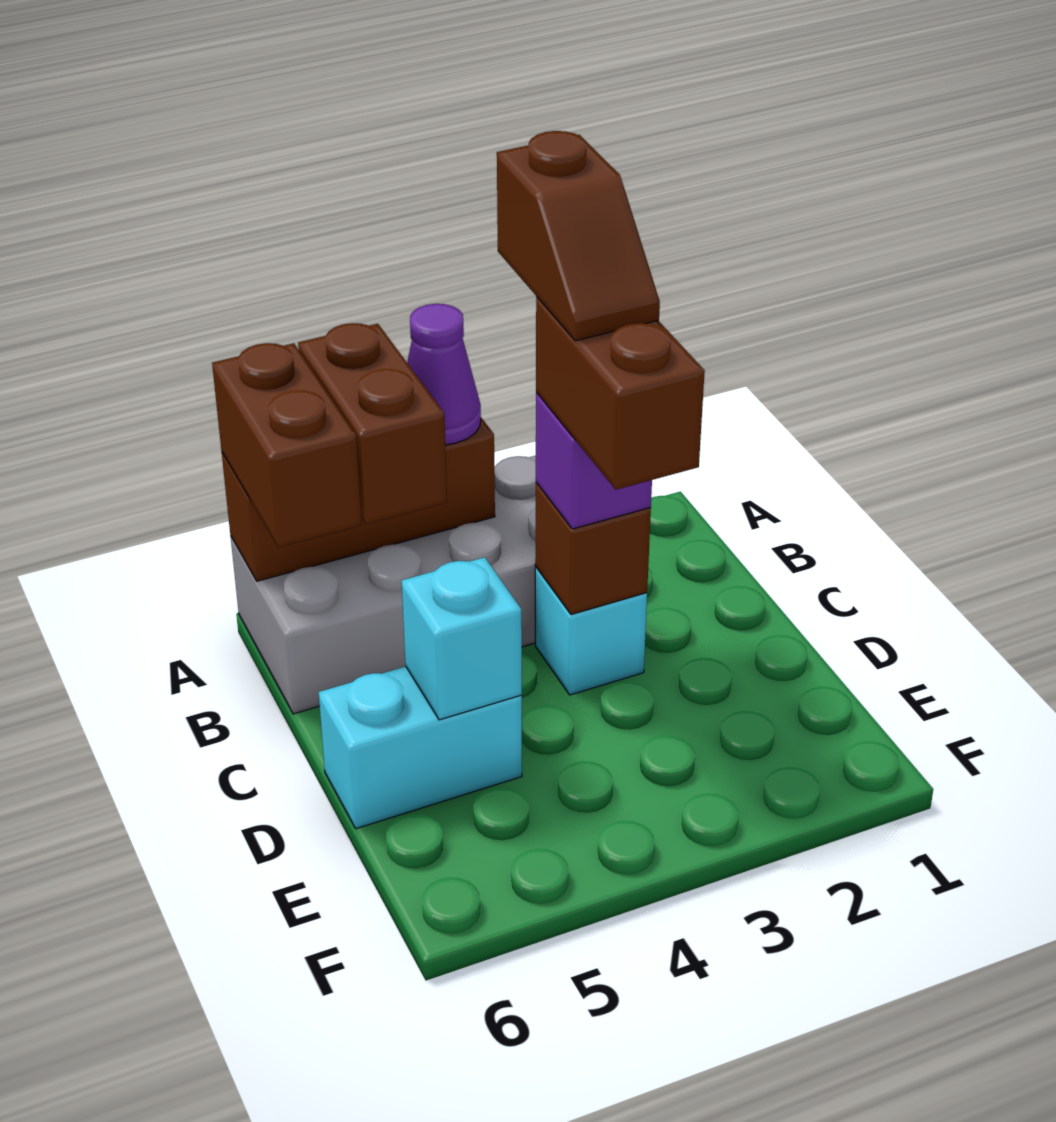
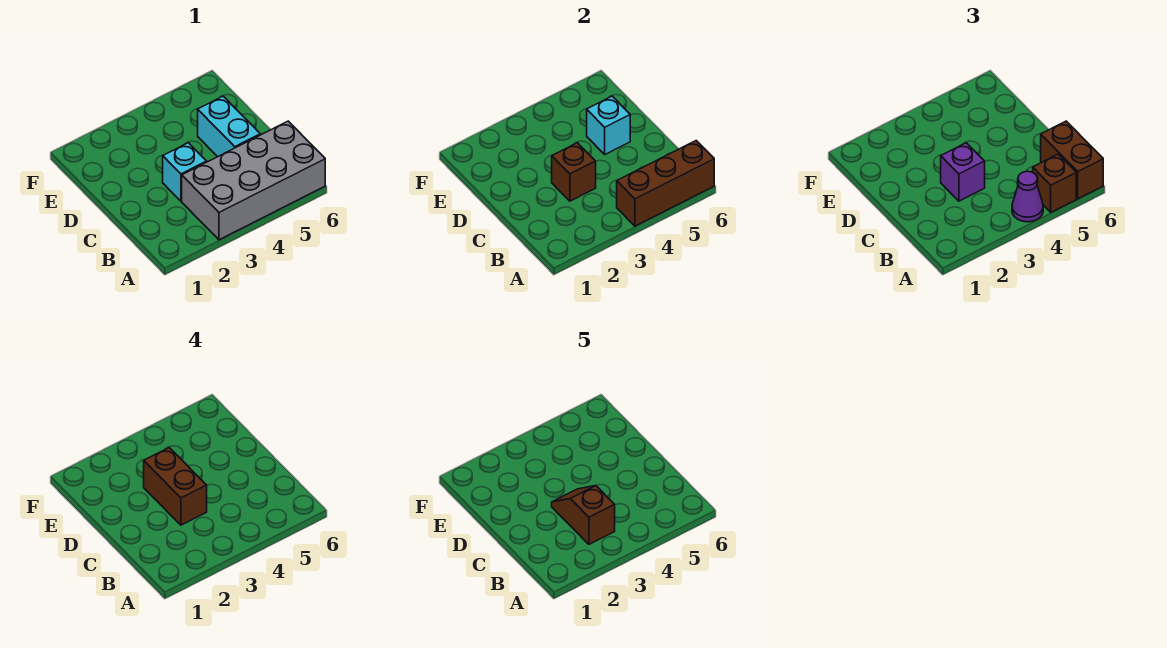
brown 1x2 brick [298,323,447,524] -> brown 1x1 brick [1033,154,1076,212]
cyan 1x2 brick [319,667,522,829] -> cyan 1x2 brick turned to [198,96,260,157]

